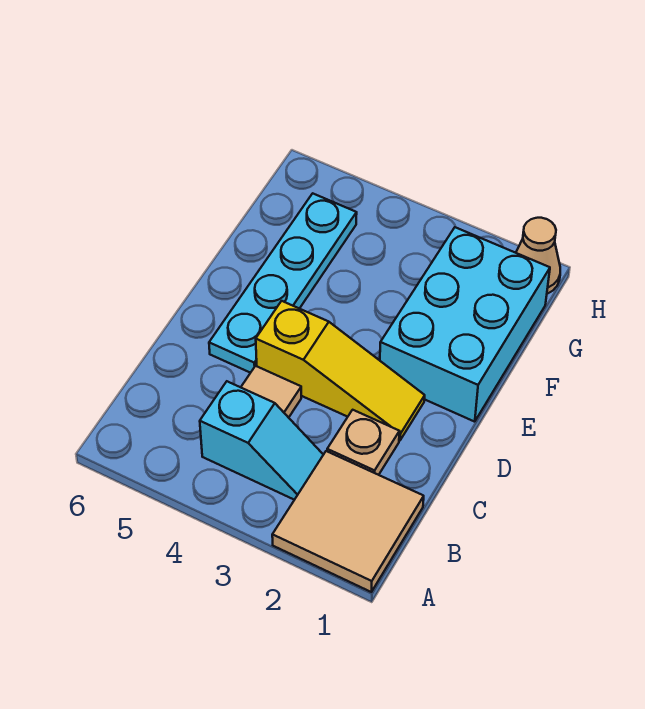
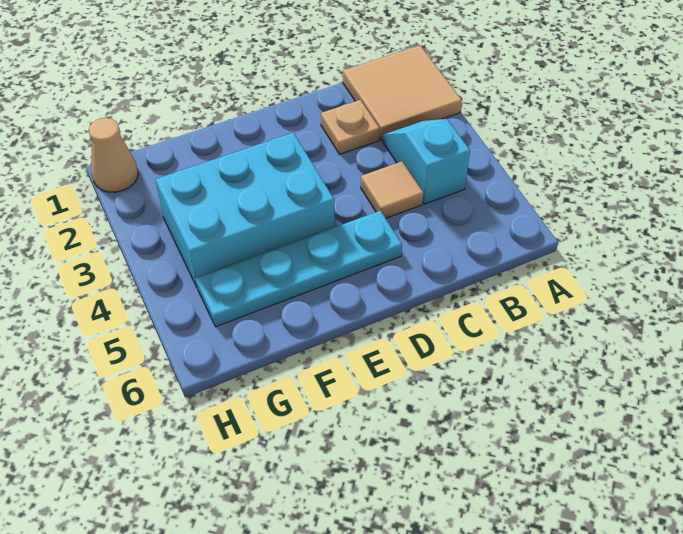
yellow 1x3 slope [256,301,425,440] -> none
cyan 2x3 brick [380,227,550,422] -> cyan 2x3 brick moved to [155,133,334,287]

